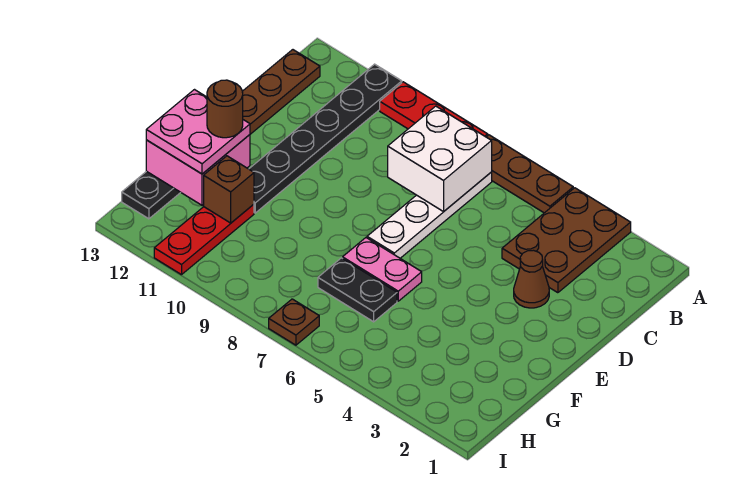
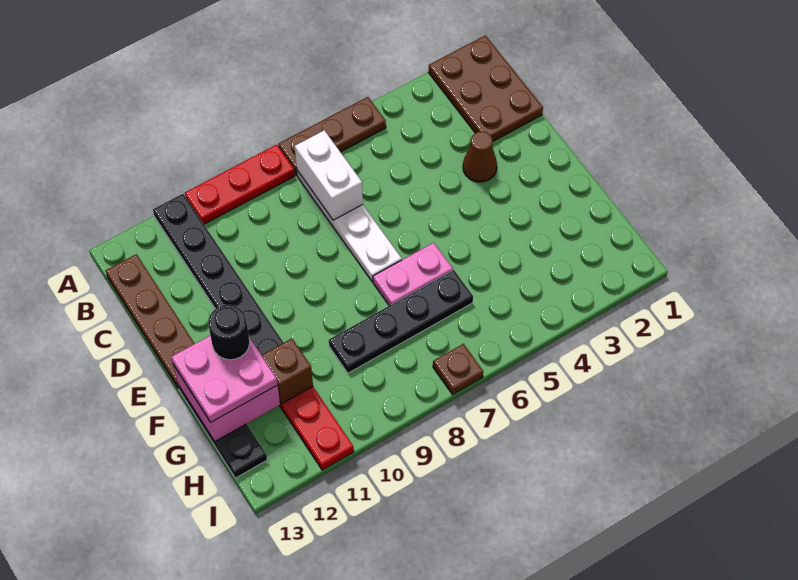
brown 2x3 plate [502,188,631,293] -> brown 2x3 plate moved to [428,35,543,141]
white 2x2 brick [388,106,492,212] -> white 1x2 brick [295,130,363,220]
brown 1x1 round brick [207,80,243,138] -> black 1x1 round brick [208,305,250,360]
black 1x2 plate [318,258,397,322] -> black 1x4 plate [329,270,473,373]

